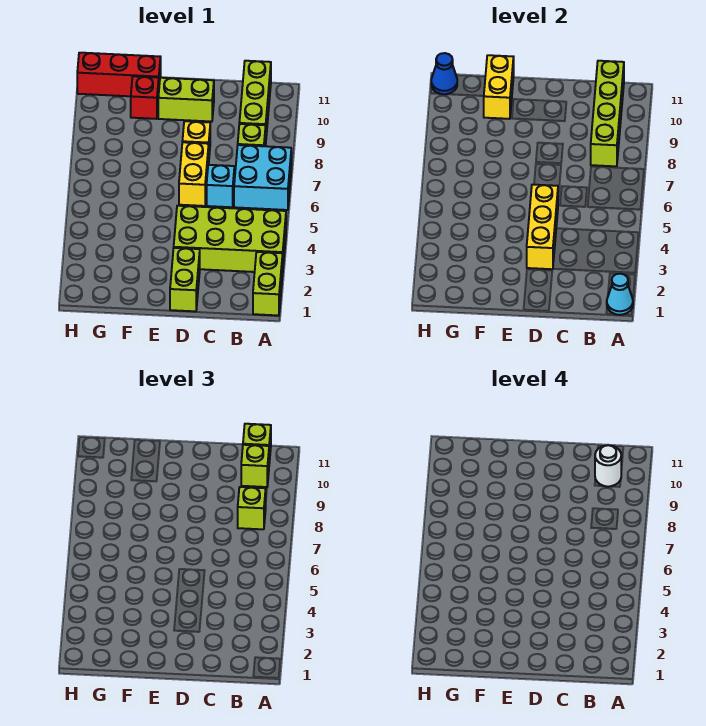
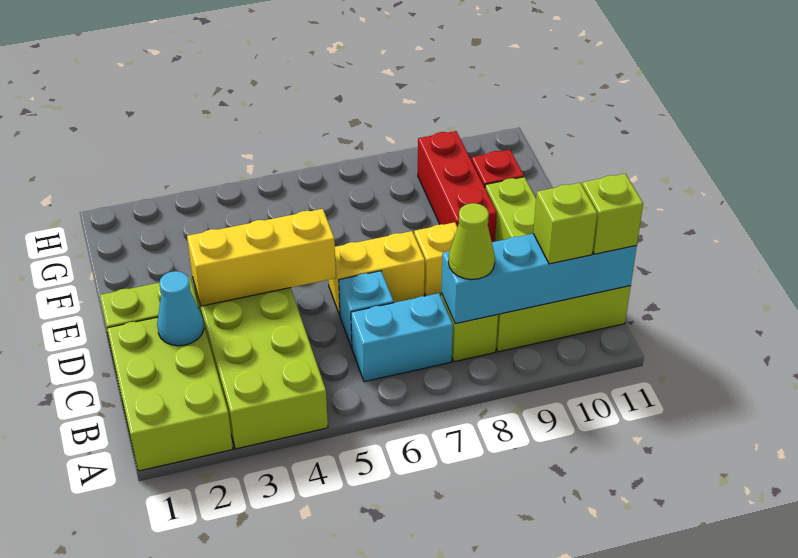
lime 1x2 brick [253,252,283,316] -> lime 2x3 brick [107,317,233,471]
cyan 1x1 cone [607,274,633,315] -> cyan 1x1 cone moved to [157,271,204,346]
cyan 2x2 brick [234,145,291,210] -> cyan 1x2 brick [351,293,453,382]
lime 1x4 brick [591,61,624,166] -> cyan 1x4 brick [441,234,637,324]
lime 1x1 brick [238,487,266,529] -> lime 1x1 cone [448,203,495,280]
white 1x1 round brick [595,445,621,487] -> none
yellow 1x2 brick [484,55,514,119] -> none
red 1x3 brick [77,53,161,96] -> red 1x3 brick moved to [418,131,497,242]
blue 1x1 cone [431,53,457,94] -> none

